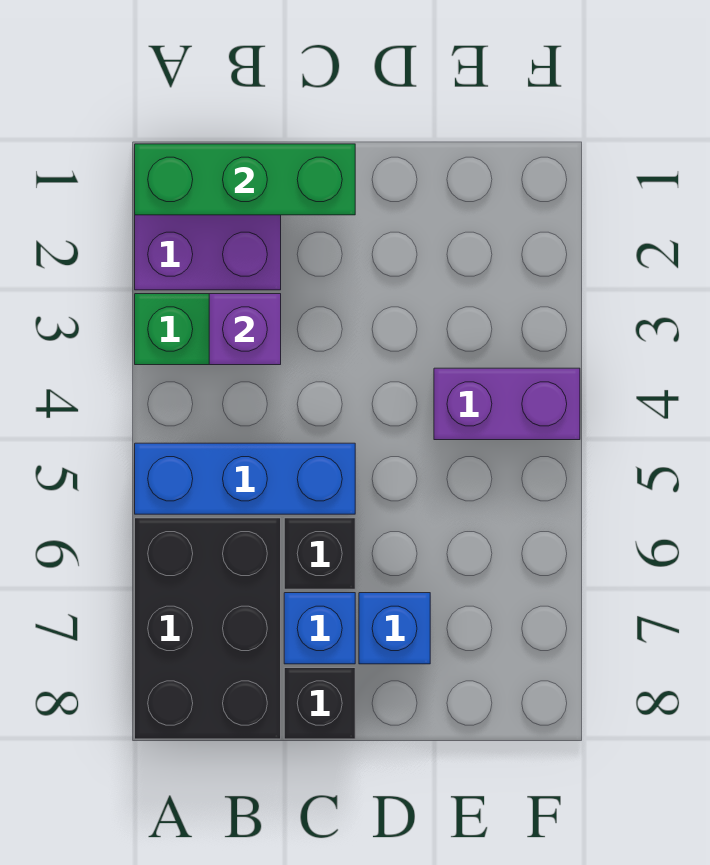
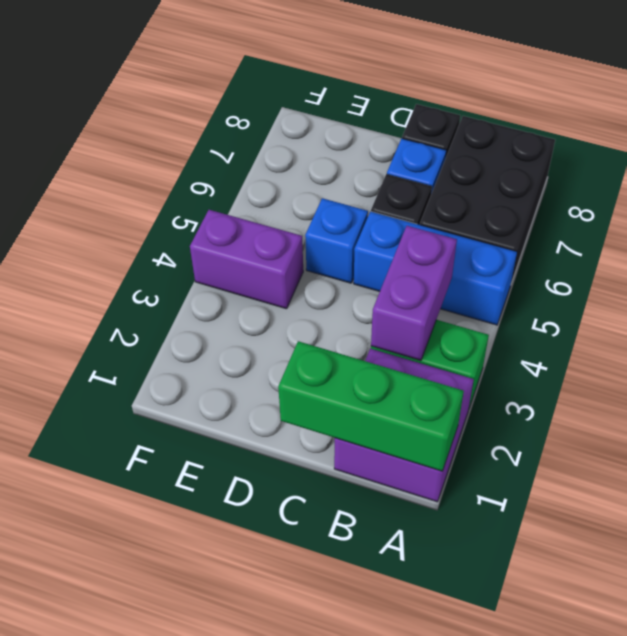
purple 1x1 brick [209,294,281,365] -> purple 1x2 brick [371,226,457,361]
blue 1x1 brick [359,593,430,664] -> blue 1x1 brick moved to [305,198,368,283]

